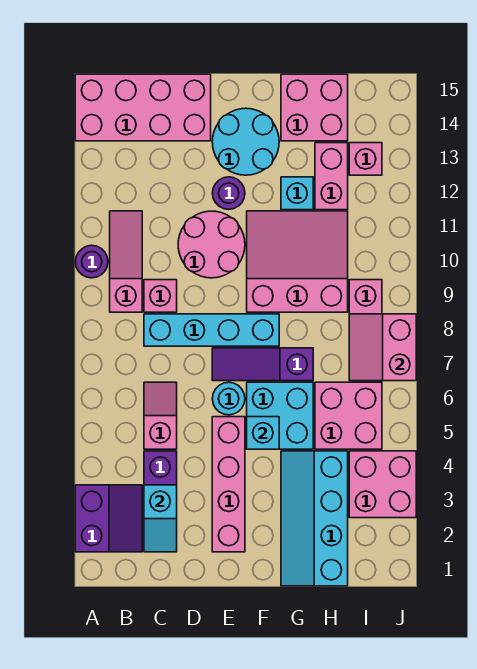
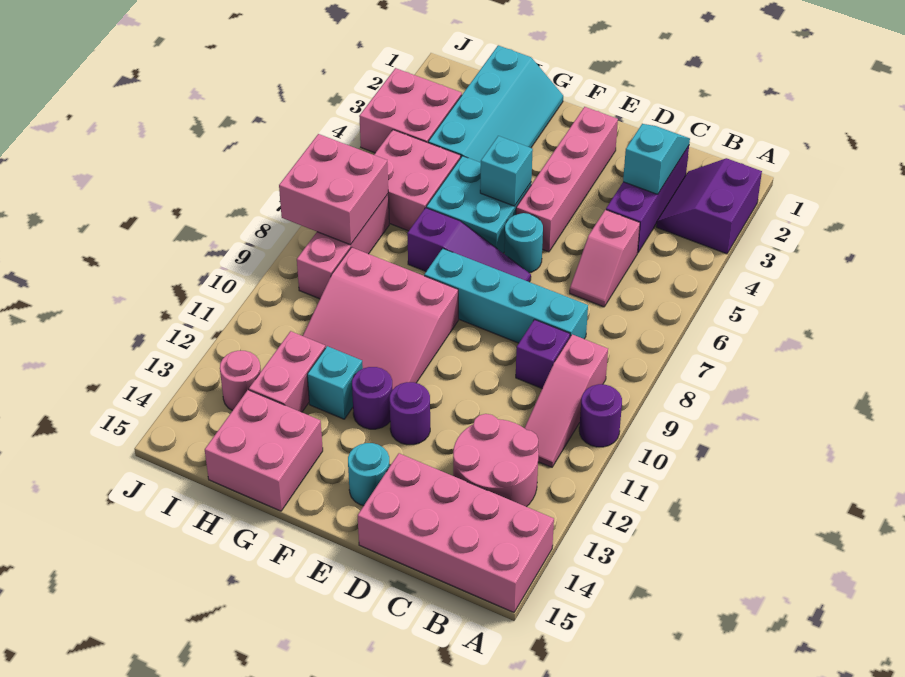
pink 1x1 brick [144,280,177,312] -> purple 1x1 brick [516,320,570,388]
pink 2x2 round brick [178,211,245,278] -> pink 2x2 round brick moved to [453,414,539,507]
cyan 2x2 round brick [212,108,279,175] -> cyan 1x1 round brick [348,443,390,506]
none -> purple 1x1 round brick [352,367,393,429]
pink 2x2 slope [349,314,416,381] -> pink 2x2 brick [279,134,388,245]
pink 1x1 brick [349,143,382,175] -> pink 1x1 round brick [220,351,261,411]

